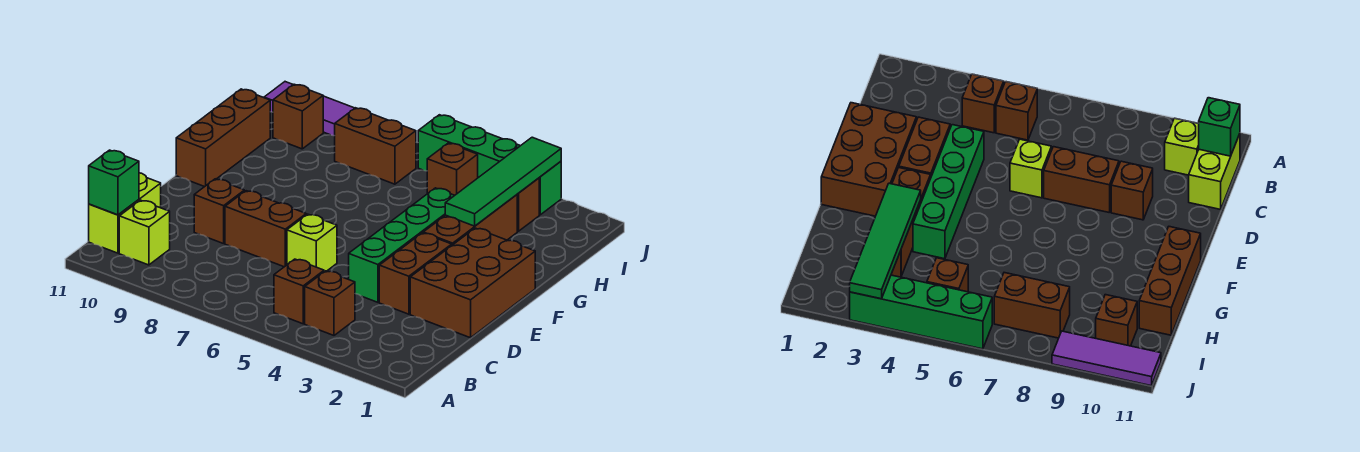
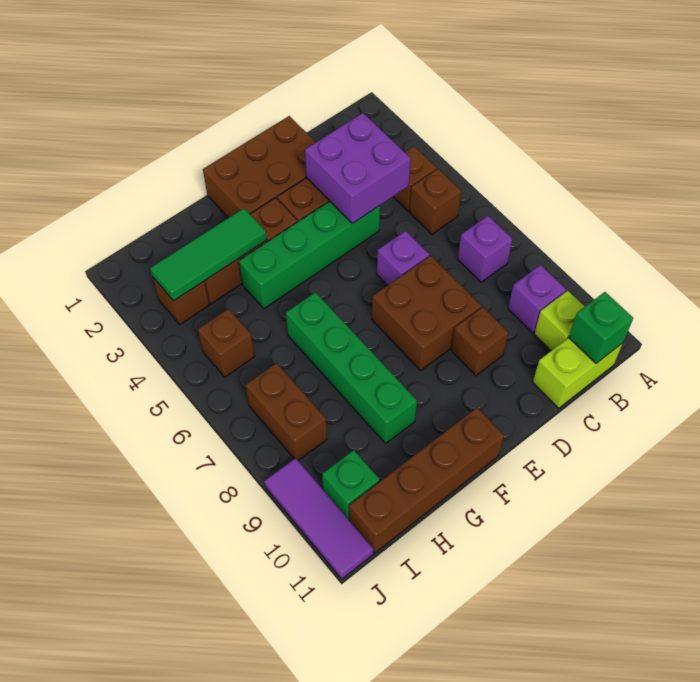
none -> purple 1x1 brick [457,216,512,282]
none -> purple 1x1 brick [508,265,566,333]
none -> purple 2x2 brick [305,113,411,224]
lime 1x1 brick [287,214,337,272] -> purple 1x1 brick [377,231,429,285]
brown 1x2 brick [225,191,306,267] -> brown 2x2 brick [372,256,481,371]
brown 1x3 brick [176,89,270,187] -> brown 1x4 brick [349,408,504,553]
green 1x4 tile [445,137,561,226] -> green 1x3 tile [150,208,267,301]
brown 1x1 brick [273,84,323,149] -> green 1x1 brick [322,450,380,520]
green 1x4 brick [418,115,561,215] -> green 1x4 brick moved to [286,292,417,443]

